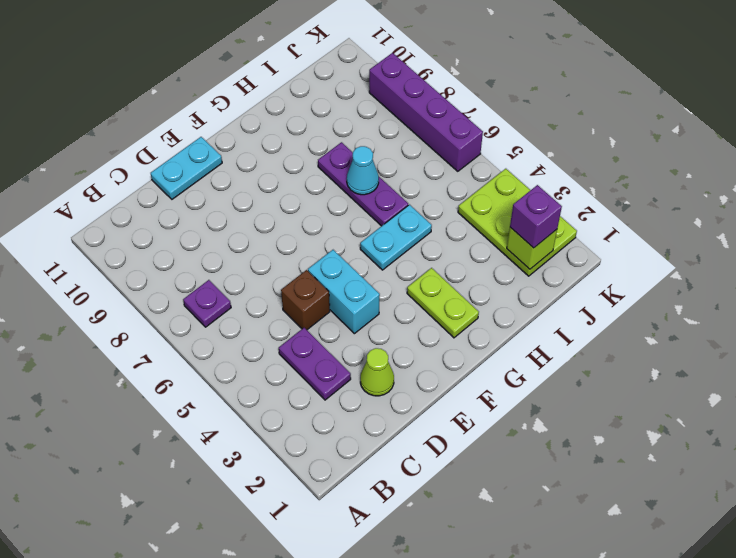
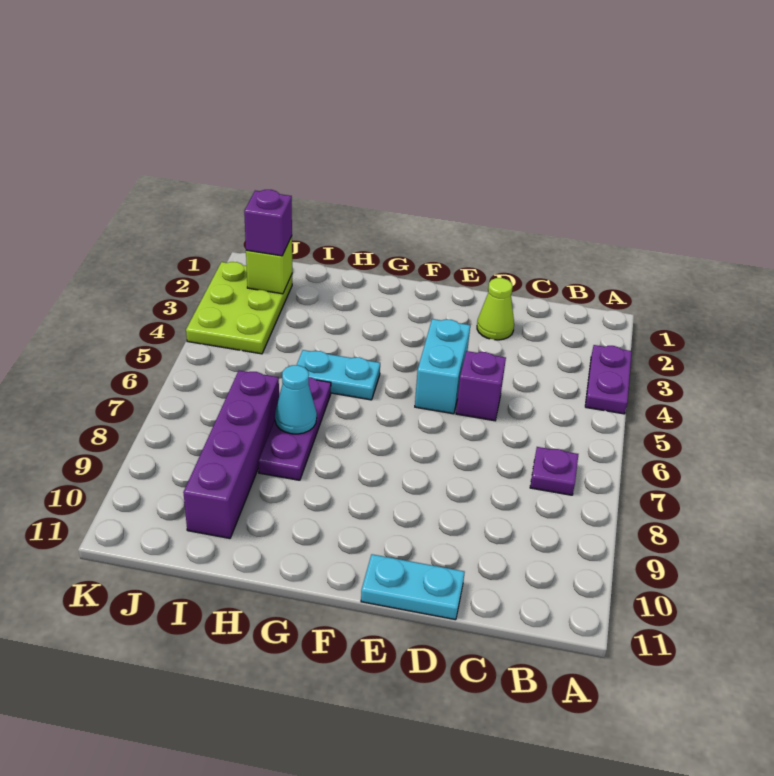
purple 1x2 plate [279,328,351,400] -> purple 1x2 plate moved to [585,345,632,414]
brown 1x1 brick [281,270,330,330] -> purple 1x1 brick [456,351,506,421]
lime 1x2 plate [407,268,479,338] -> none
purple 1x4 brick [369,53,483,171] -> purple 1x4 brick moved to [183,371,279,538]

